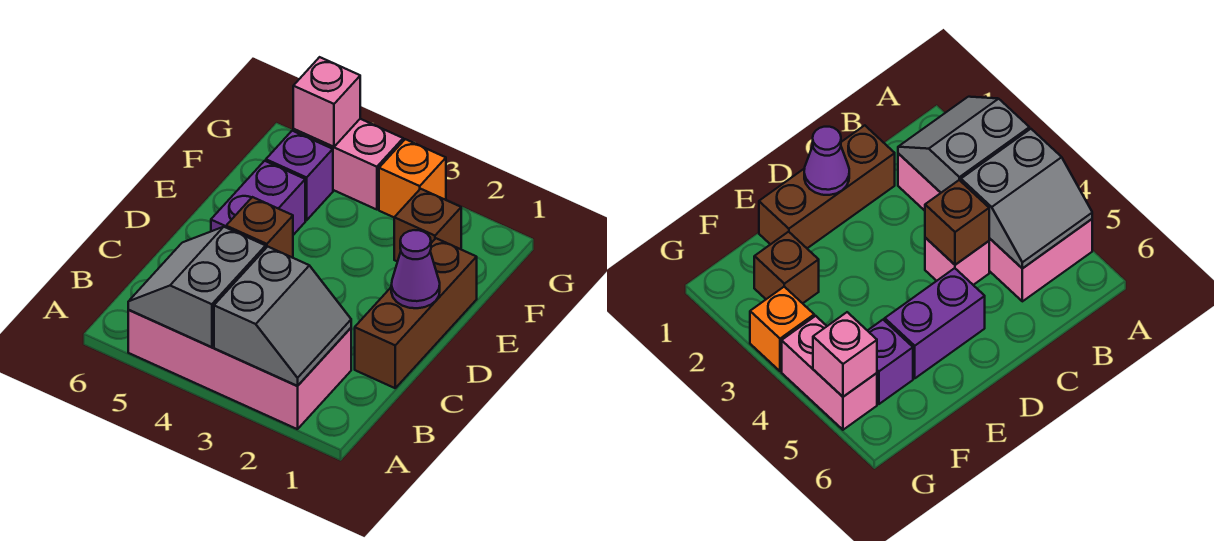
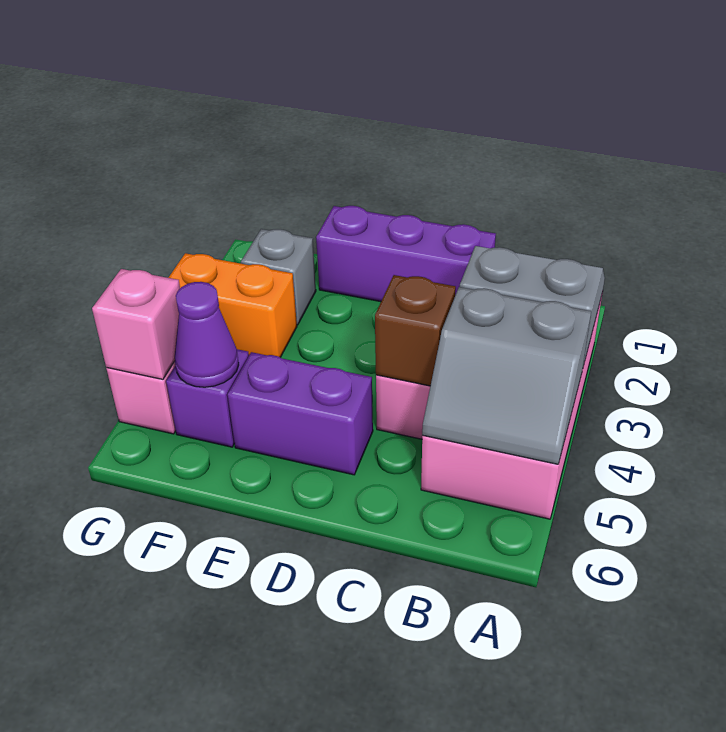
brown 1x3 brick [355,238,477,388] -> purple 1x3 brick [316,206,496,302]
purple 1x1 cone [391,230,440,308] -> purple 1x1 cone moved to [175,282,239,387]
brown 1x1 brick [394,189,461,262] -> grey 1x1 brick [241,229,316,325]
orange 1x1 brick [379,139,446,217] -> orange 1x2 brick [168,253,297,357]

